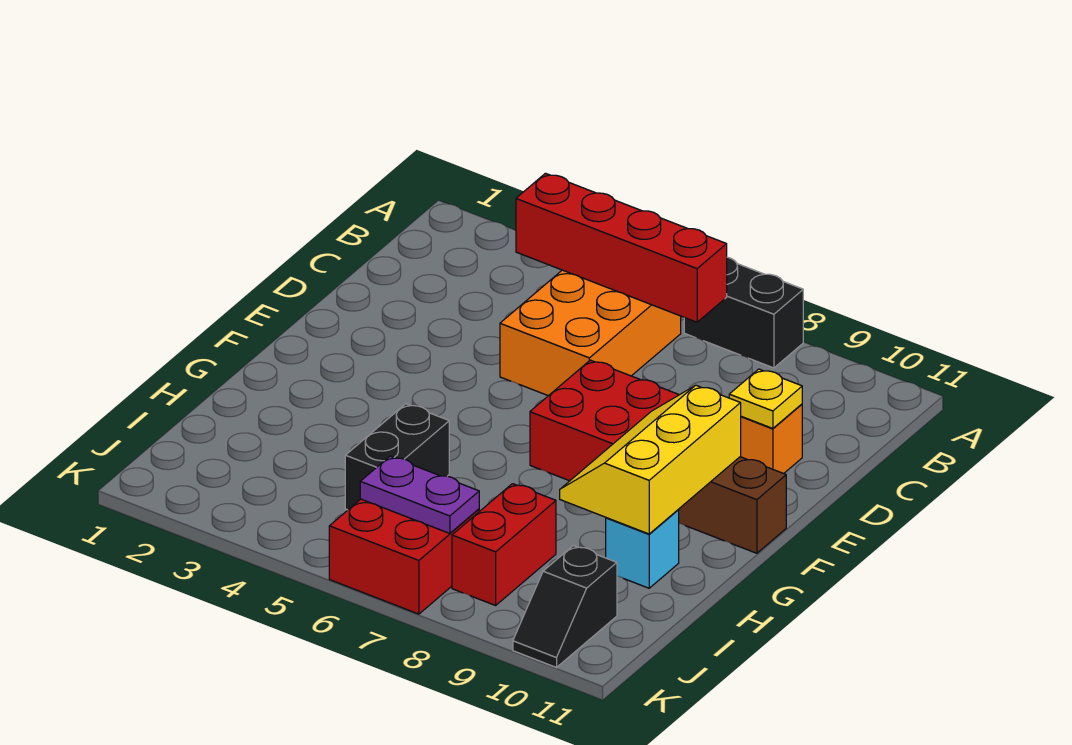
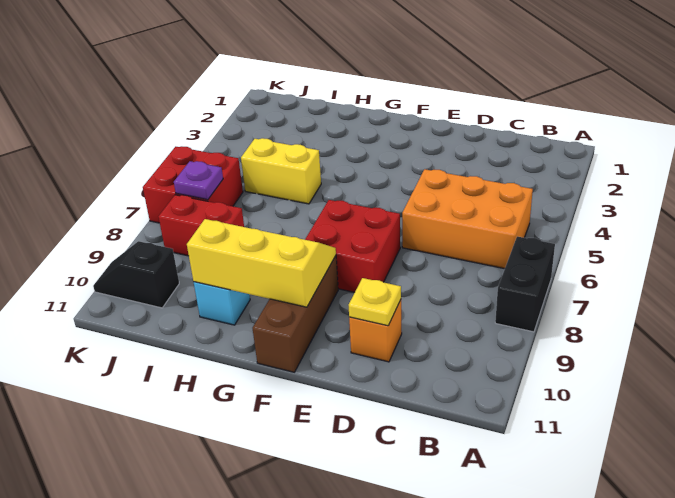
red 1x4 brick [516,173,727,322] -> none
black 1x2 brick [345,404,449,510] -> yellow 1x2 brick [241,138,321,204]
purple 1x2 plate [360,456,479,533] -> purple 1x1 plate [174,161,223,200]

